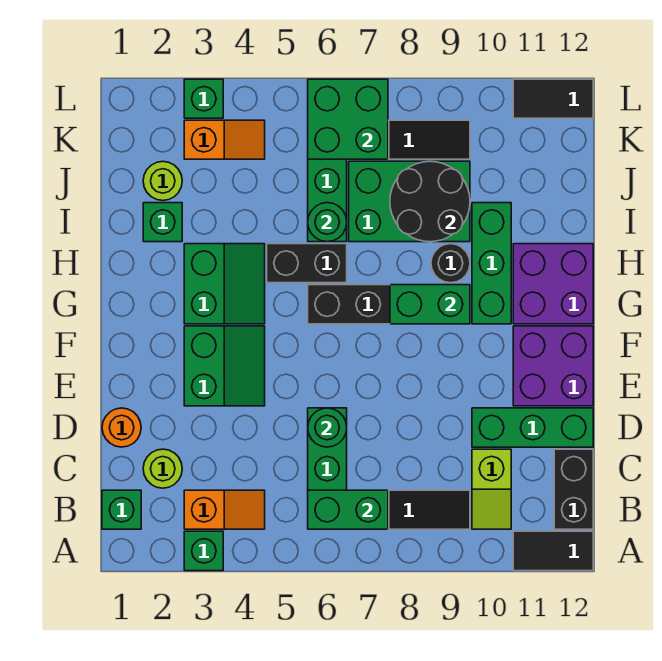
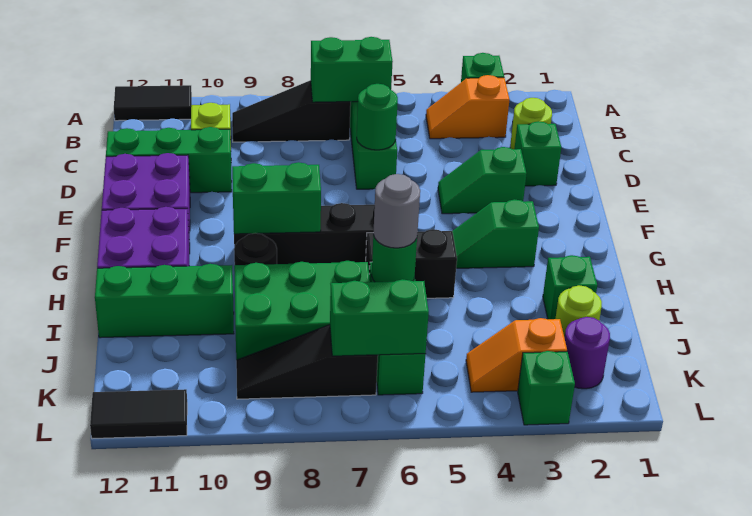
green 1x1 brick [102,490,141,529] -> green 1x1 brick moved to [514,121,561,186]
black 1x2 brick [554,449,593,529] -> none
orange 1x1 round brick [102,408,141,447] -> none
green 2x2 slope [184,326,265,406] -> green 1x2 slope [438,147,527,214]
green 2x2 slope [184,244,265,324] -> green 1x2 slope [452,199,539,268]
green 1x3 brick [472,203,511,324] -> green 1x3 brick turned to [95,264,234,338]
none -> grey 1x1 round brick [373,174,420,248]
black 2x2 round brick [390,161,470,242] -> none
none -> purple 1x1 round brick [565,317,610,389]
green 2x2 brick [308,79,388,159] -> green 1x2 brick [330,279,429,356]

